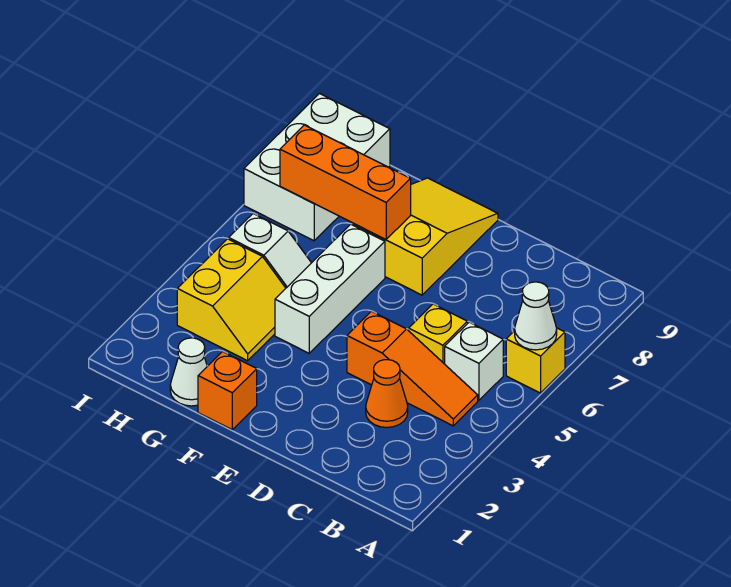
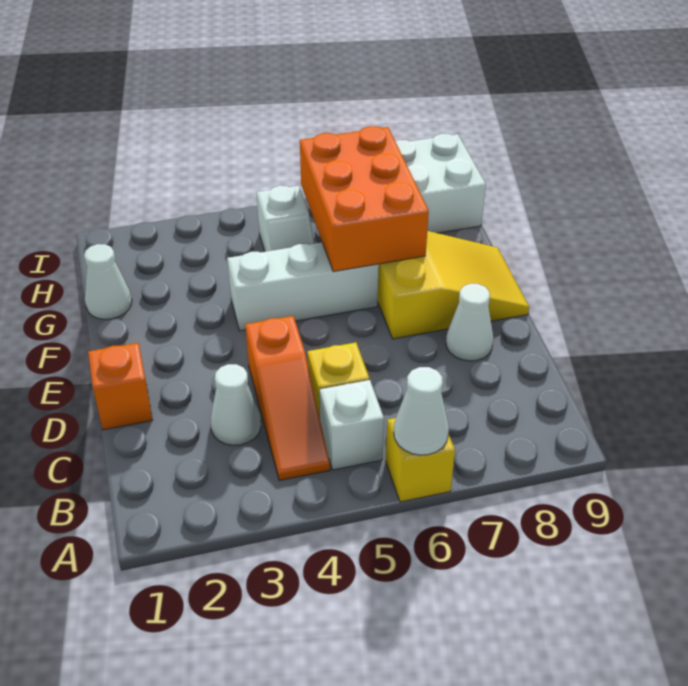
orange 1x1 cone [366,360,408,427] -> white 1x1 cone [211,364,261,445]
none -> white 1x1 cone [446,284,493,361]
orange 1x1 brick [198,351,257,430] -> orange 1x1 brick moved to [88,343,153,430]
orange 1x3 brick [280,125,411,240] -> orange 2x3 brick [300,126,429,272]
yellow 2x2 slope [177,239,286,361] -> none

